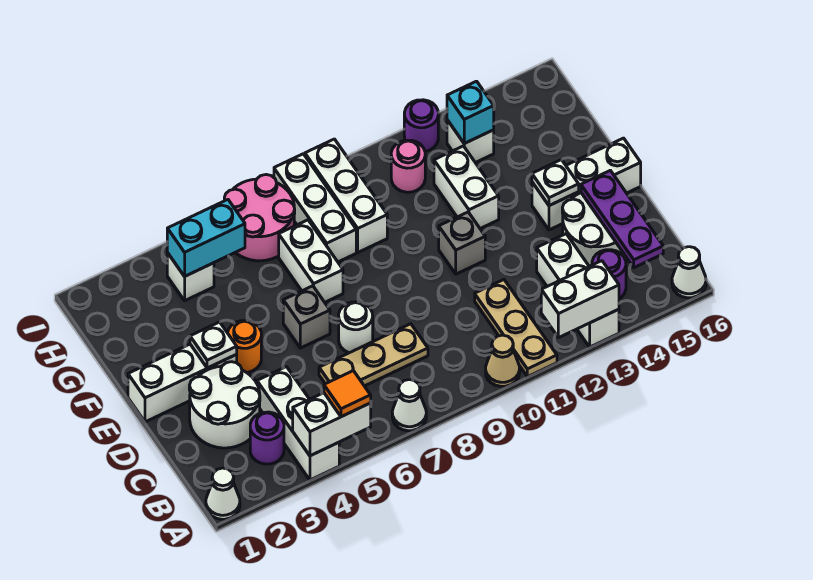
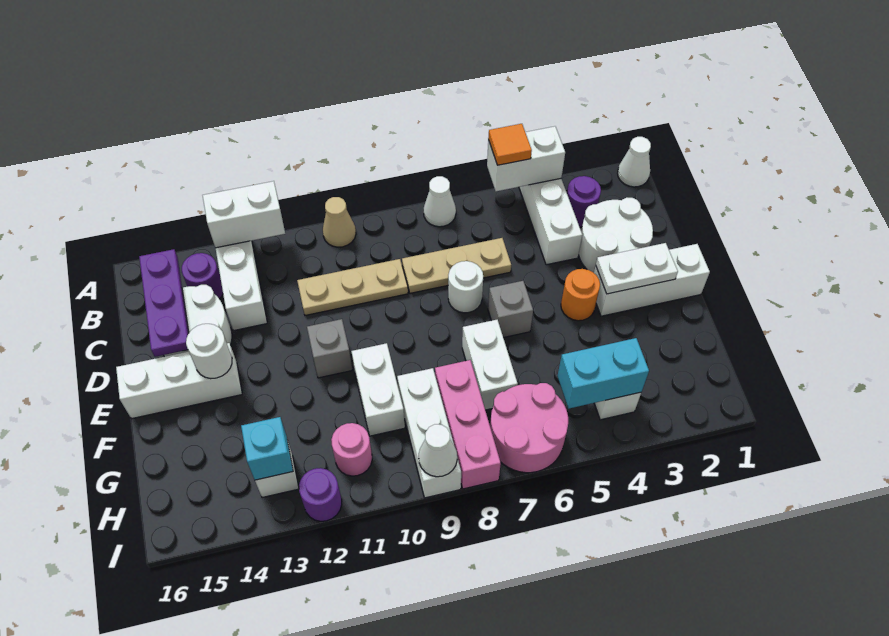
tan 1x3 plate [475,280,557,377] -> tan 1x3 plate turned to [297,259,408,315]
white 1x1 cone [672,247,706,298] -> white 1x1 cone moved to [419,424,457,477]
white 1x1 plate [190,322,237,368] -> white 1x2 plate [596,243,678,294]
white 1x1 plate [532,160,579,206] -> white 1x1 round brick [186,324,232,379]
white 1x2 brick [434,146,499,229] -> white 1x2 brick moved to [351,343,405,436]
white 1x3 brick [274,154,356,262] -> pink 1x3 brick [435,360,501,489]

